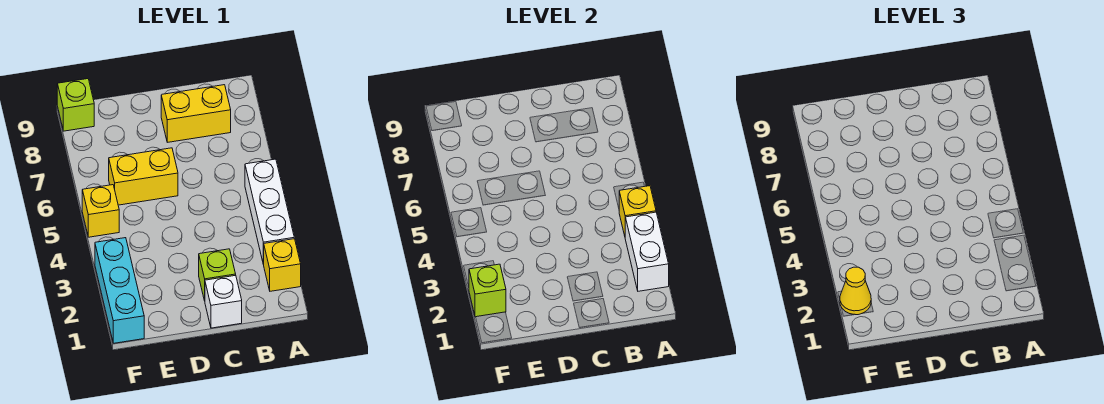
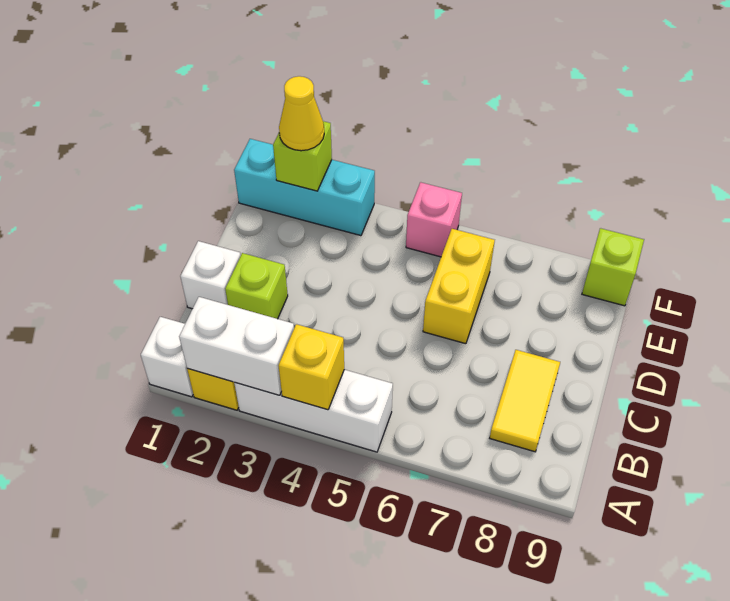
none -> white 1x1 brick [141,317,193,397]
yellow 1x2 brick [161,85,231,142] -> yellow 1x2 tile [490,350,560,452]
yellow 1x1 brick [82,185,119,237] -> pink 1x1 brick [406,182,462,257]

